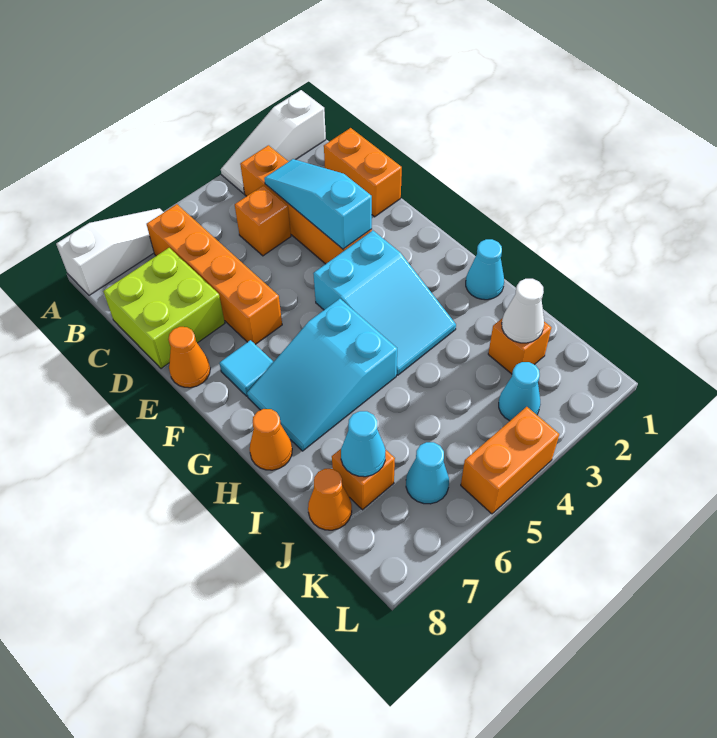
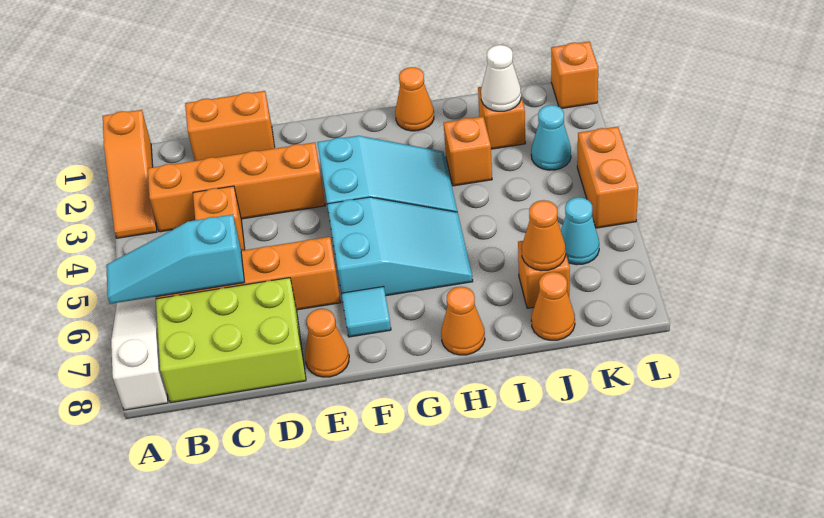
white 1x3 slope [221,90,326,194] -> orange 1x3 slope [103,110,157,238]
cyan 1x3 slope [264,159,372,249] -> cyan 1x3 slope moved to [106,215,244,304]
lime 2x2 brick [103,248,225,369] -> lime 2x3 brick [156,278,306,403]
cyan 2x3 slope [247,299,397,451] -> cyan 2x3 slope turned to [327,197,473,296]
cyan 1x1 cone [466,239,504,300] -> orange 1x1 cone [395,67,434,131]
none -> orange 1x1 brick [444,117,492,186]
cyan 1x1 cone [341,411,386,477] -> orange 1x1 cone [522,200,566,271]
none -> orange 1x1 brick [551,41,598,109]

